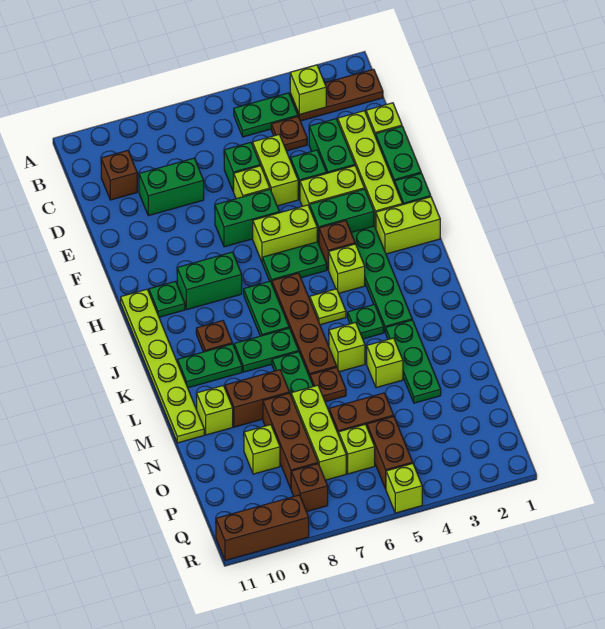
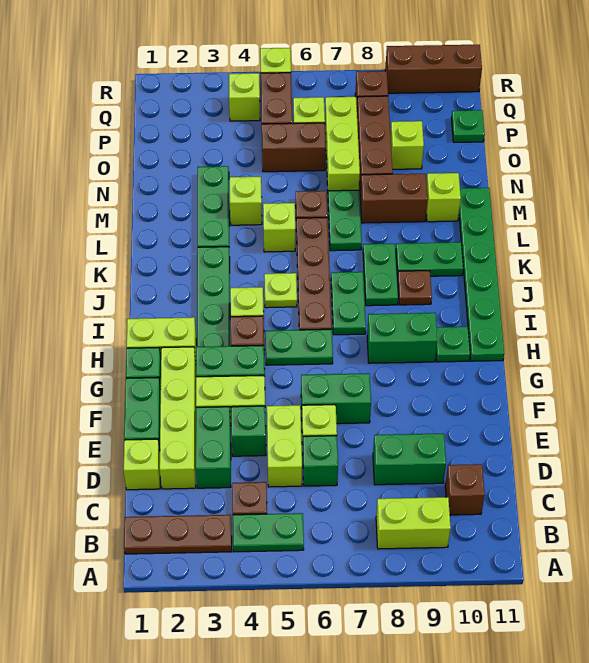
lime 1x1 brick [290,65,326,115] -> lime 1x1 brick moved to [229,73,260,121]
lime 1x2 brick [253,205,317,262] -> lime 1x2 brick moved to [376,497,451,549]
lime 1x6 plate [121,289,204,443] -> green 1x6 plate [459,188,504,361]
green 1x1 plate [348,305,384,339] -> green 1x1 plate moved to [451,110,485,142]
green 1x2 plate [234,328,299,372] -> green 1x2 plate turned to [363,244,398,306]

